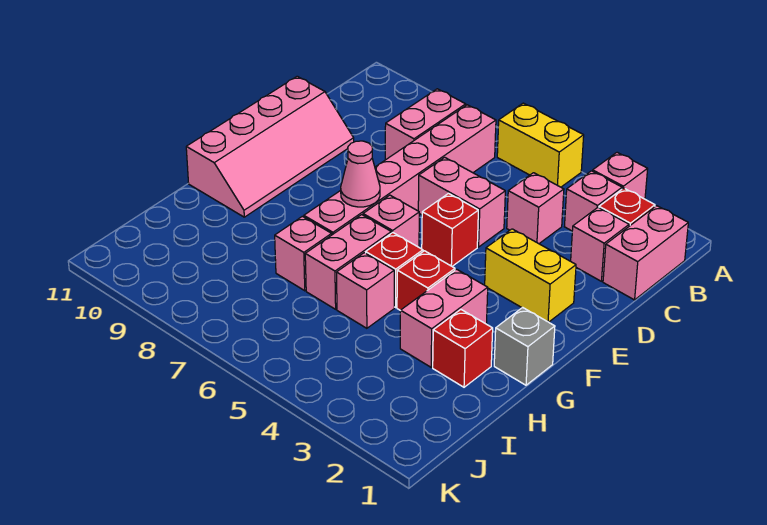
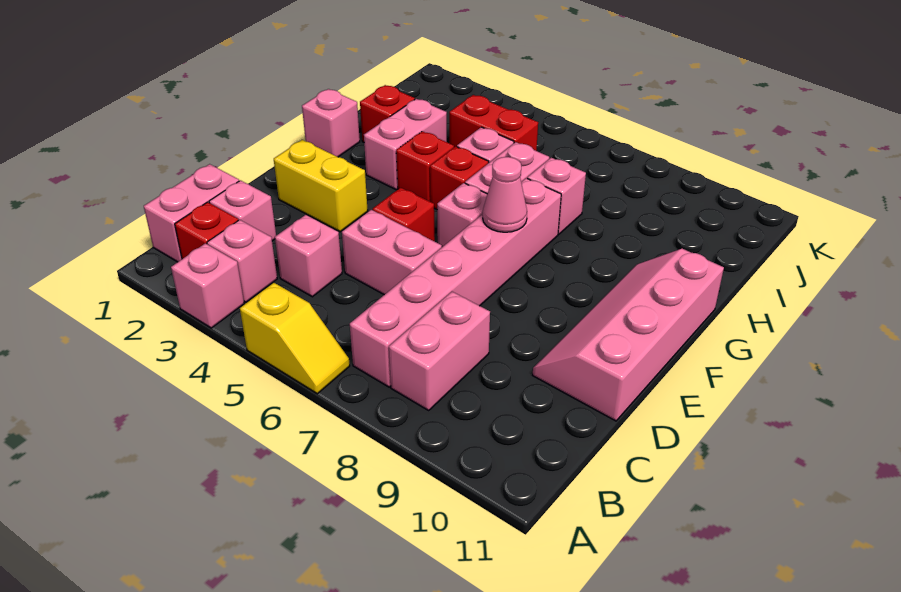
yellow 1x2 brick [497,103,584,187] -> yellow 1x2 slope [240,283,350,394]
grey 1x1 brick [494,307,555,385] -> pink 1x1 brick [302,89,360,157]
none -> red 1x2 brick [449,95,538,151]

